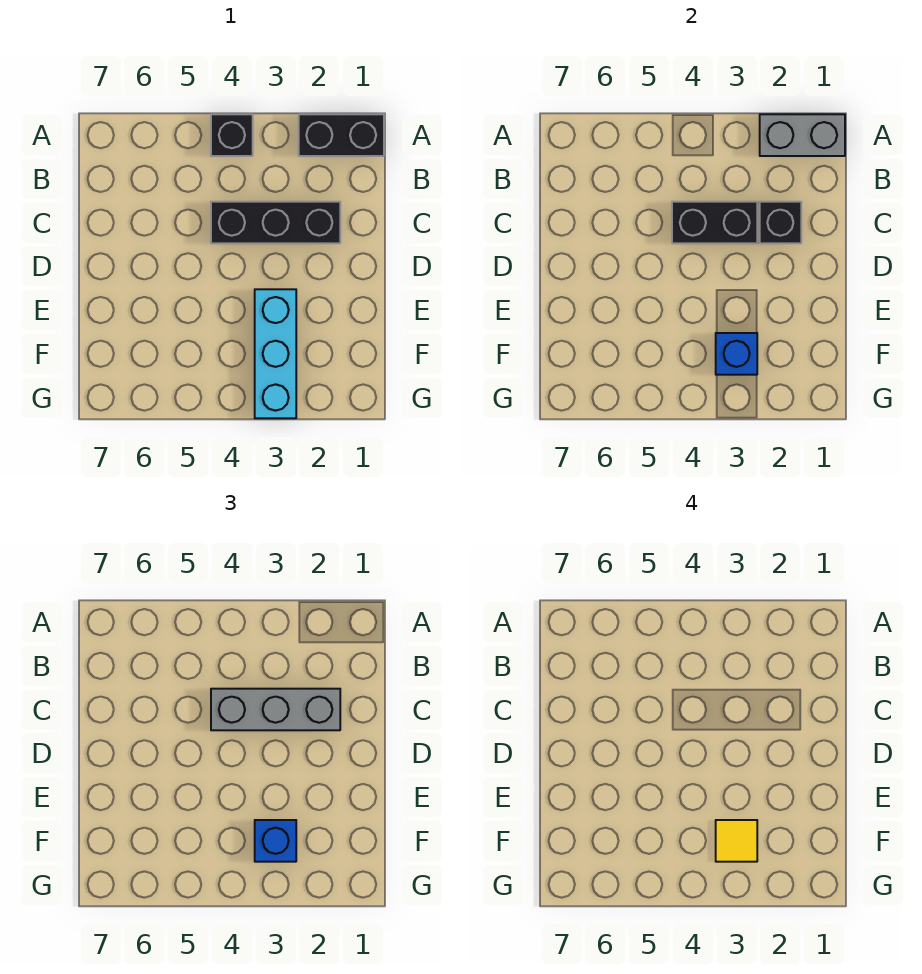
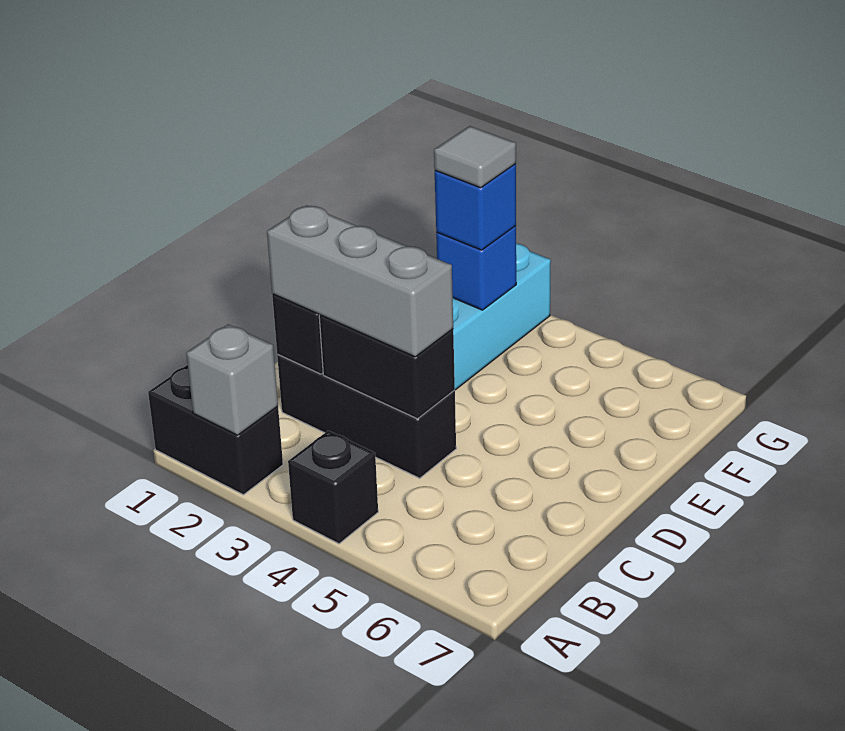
grey 1x2 brick [760,114,845,156] -> grey 1x1 brick [186,324,278,435]
yellow 1x1 tile [716,820,757,862] -> grey 1x1 tile [434,126,516,188]

